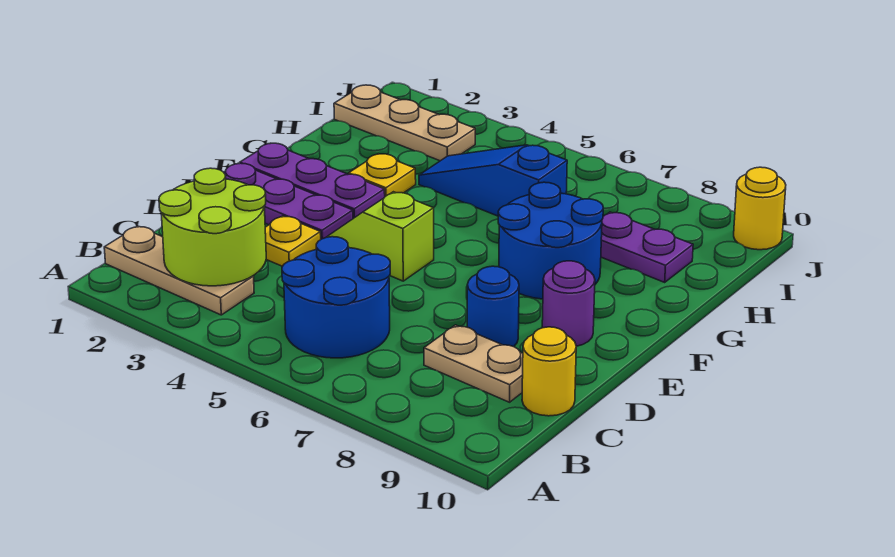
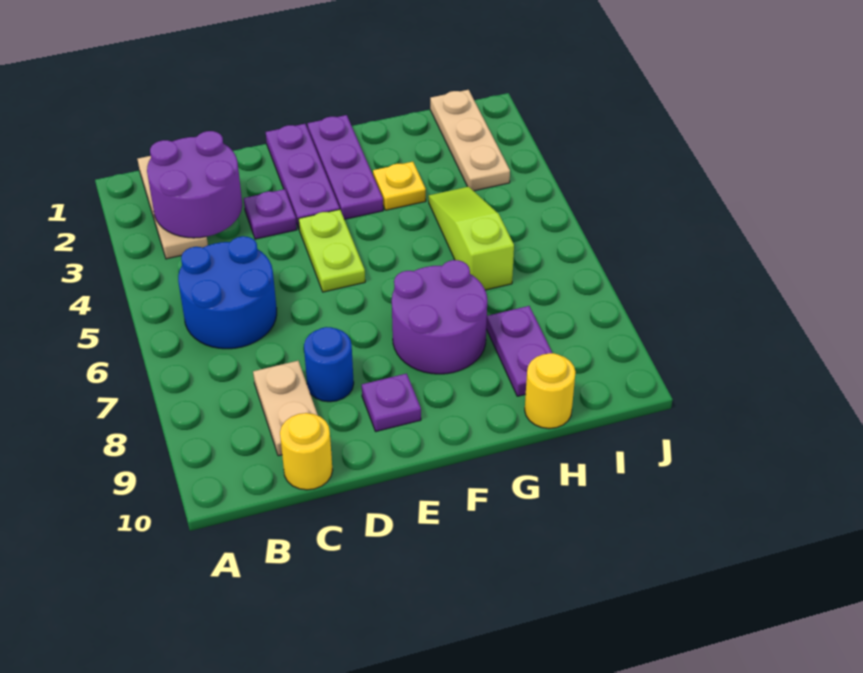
lime 2x2 round brick [159,168,266,286] -> purple 2x2 round brick [147,131,242,238]
yellow 1x1 plate [265,216,321,266] -> purple 1x1 plate [244,189,297,239]
lime 1x2 slope [327,192,434,281] -> lime 1x2 plate [299,209,365,292]
purple 1x1 round brick [542,261,595,346] -> purple 1x1 plate [362,374,421,431]
blue 2x2 round brick [498,182,603,299] -> purple 2x2 round brick [392,260,487,374]
blue 1x3 slope [419,145,567,216] -> lime 1x3 slope [428,187,514,290]
yellow 1x1 round brick [734,167,786,250] -> yellow 1x1 round brick moved to [525,353,575,429]

